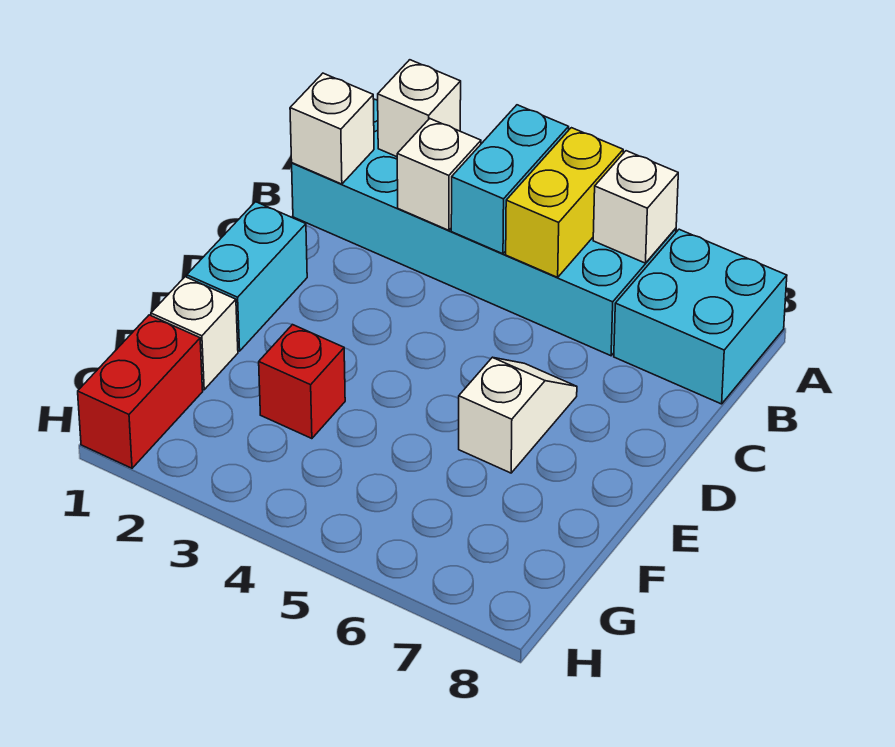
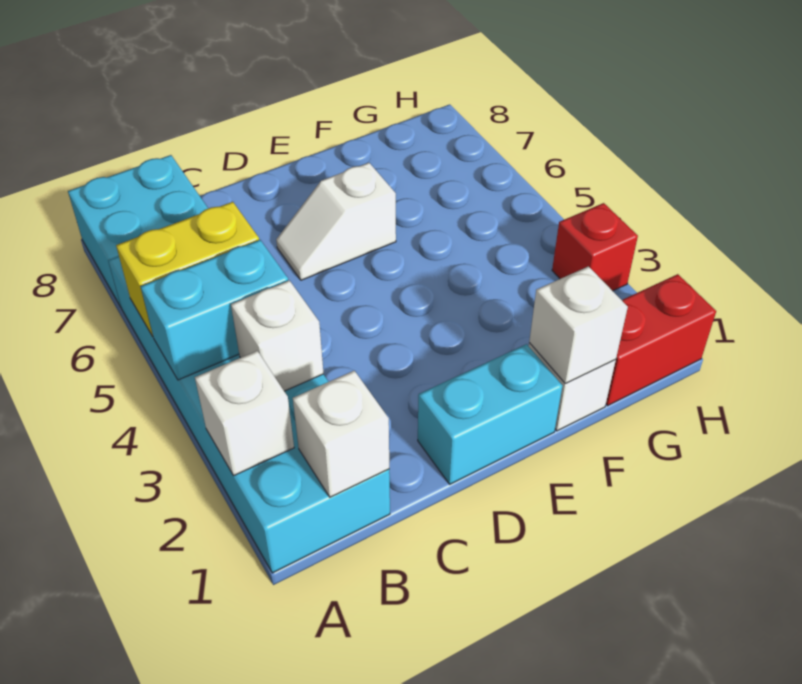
white 1x1 brick [593,151,678,263] -> white 1x1 brick moved to [529,266,628,383]
red 1x1 brick [259,325,345,439] -> red 1x1 brick moved to [552,203,638,291]

